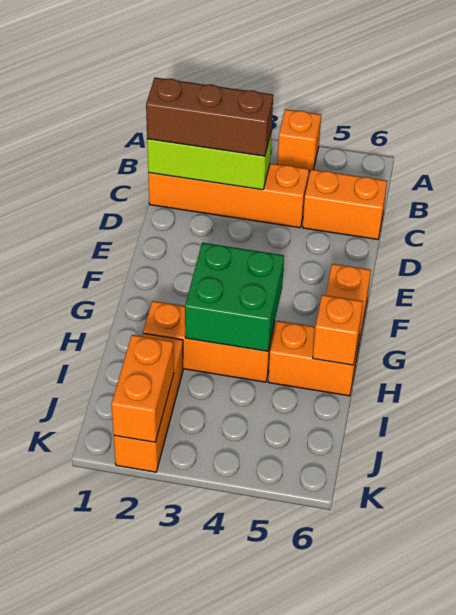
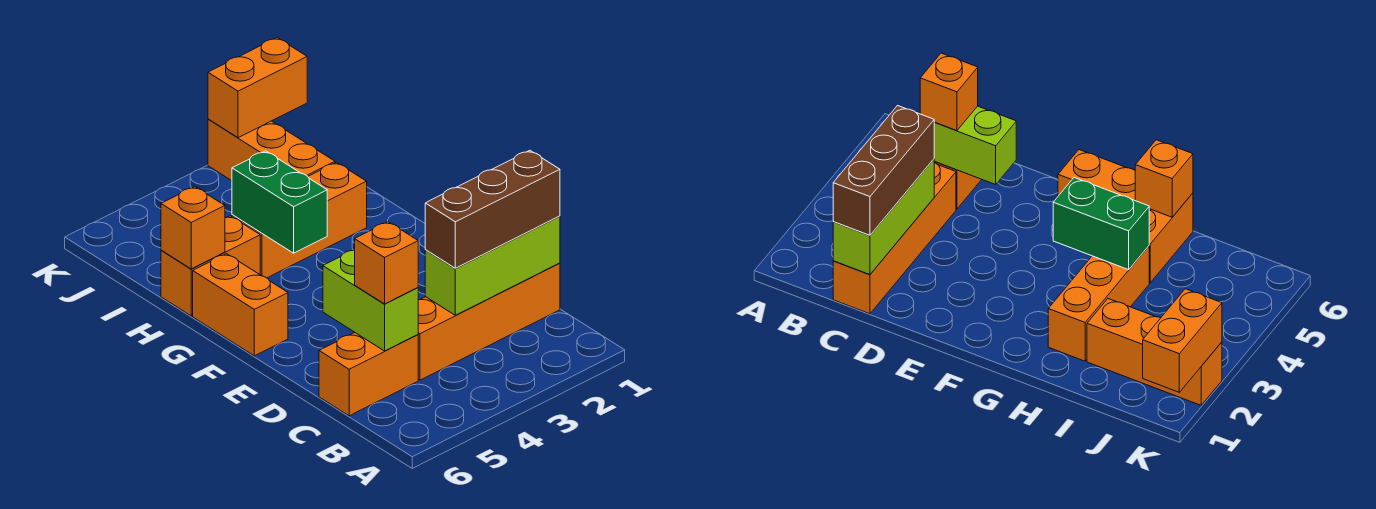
orange 1x1 brick [277,109,321,171] -> orange 1x1 brick moved to [355,222,418,304]
none -> lime 1x2 brick [323,250,418,351]
green 2x2 brick [185,243,284,351] -> green 1x2 brick [232,151,327,253]
orange 1x2 brick [111,335,174,442] -> orange 1x2 brick turned to [208,38,307,138]

